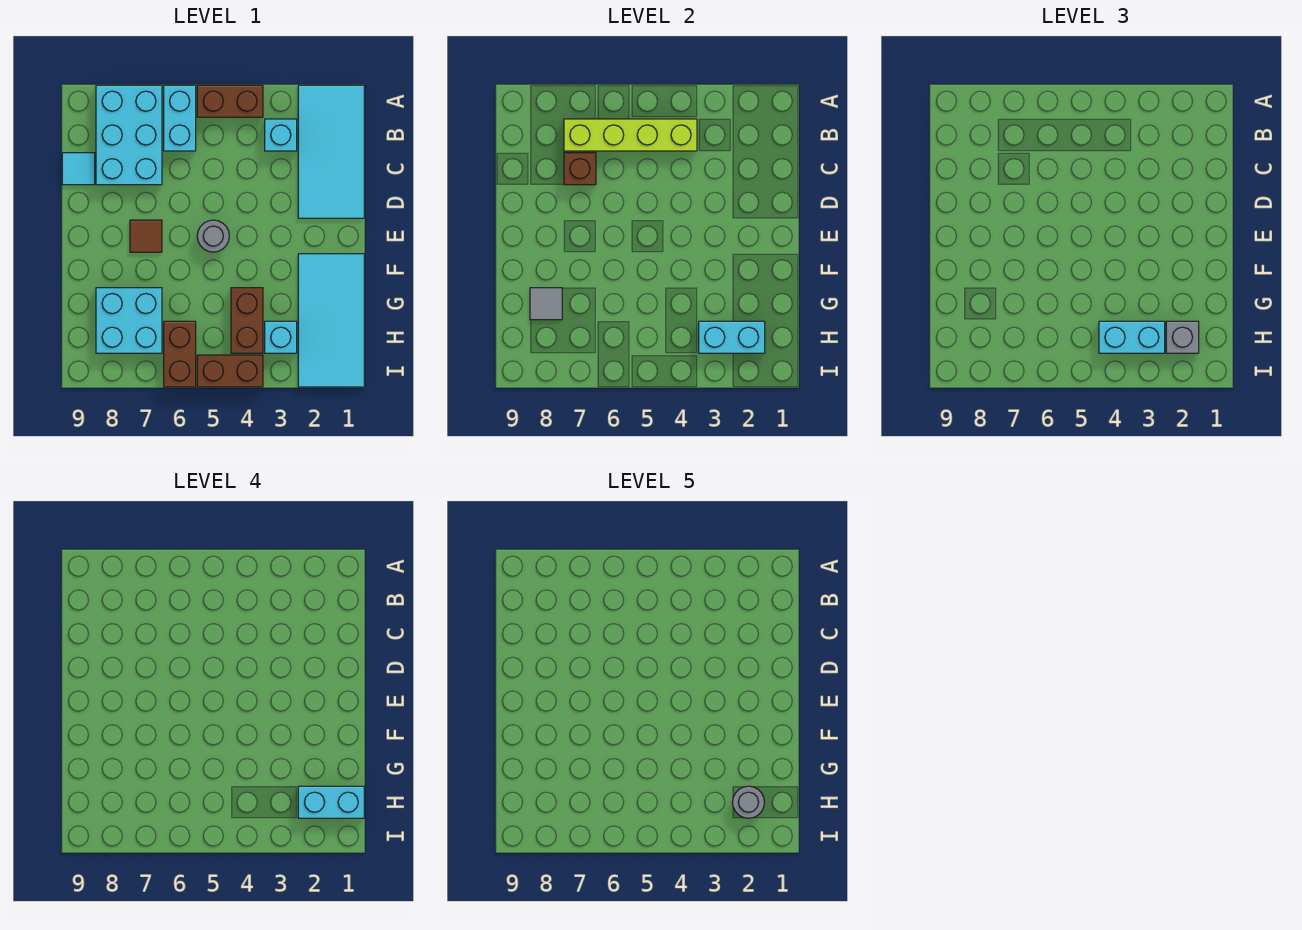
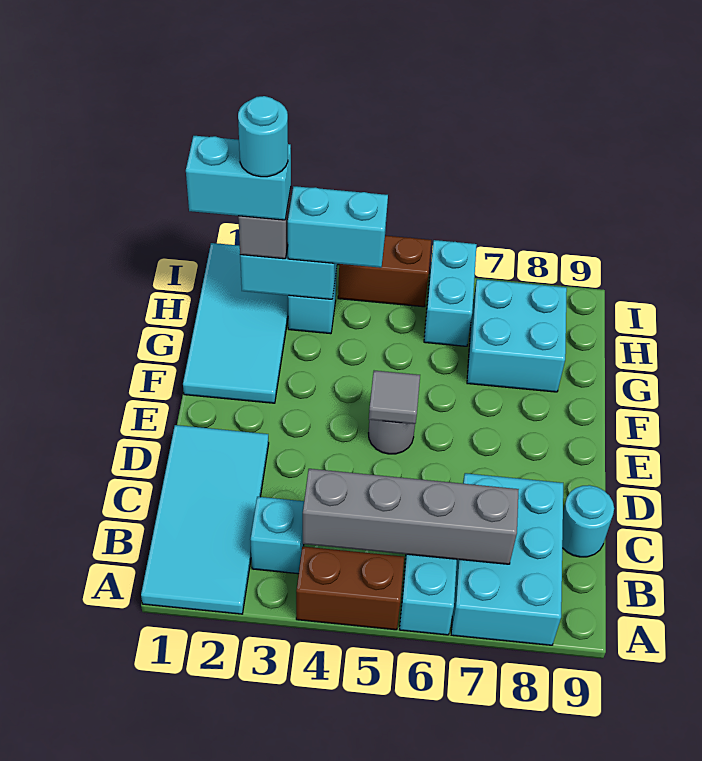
lime 1x4 brick [564,119,697,151] -> grey 1x4 brick [303,469,519,564]
brown 1x1 brick [564,153,596,185] -> none
cyan 1x1 tile [62,153,95,185] -> cyan 1x1 round brick [562,485,614,557]
brown 1x1 tile [130,220,162,252] -> none
brown 1x2 brick [231,288,263,353] -> none
grey 1x1 tile [530,288,562,320] -> grey 1x1 tile moved to [369,371,420,424]
grey 1x1 round brick [732,786,765,818] -> cyan 1x1 round brick [238,96,288,177]
brown 1x2 brick [164,321,196,387] -> cyan 1x2 brick [424,240,477,346]

